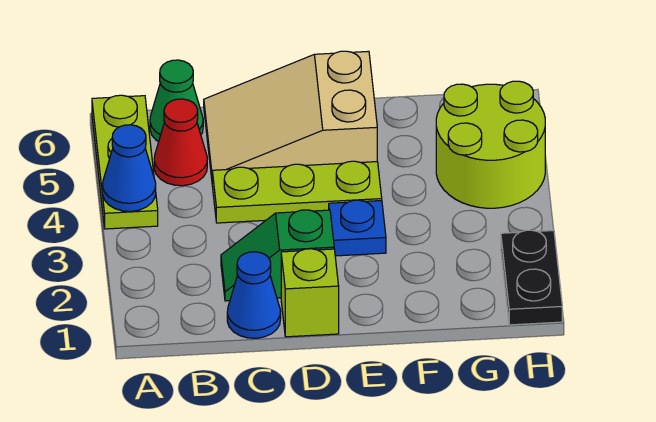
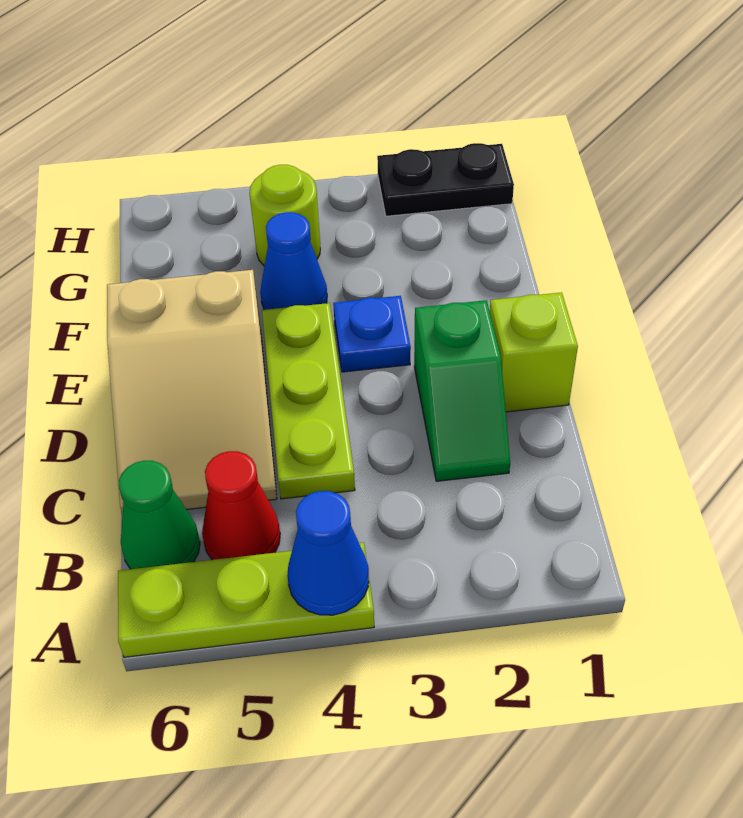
blue 1x1 cone [227,252,281,338] -> blue 1x1 cone moved to [260,212,327,310]
lime 2x2 round brick [436,81,545,208] -> lime 1x1 round brick [249,165,320,266]

